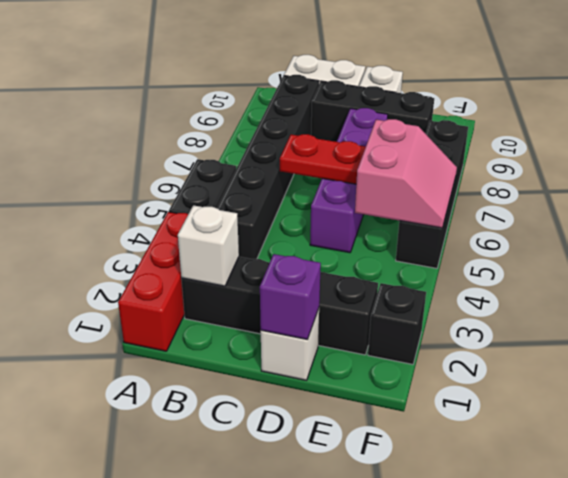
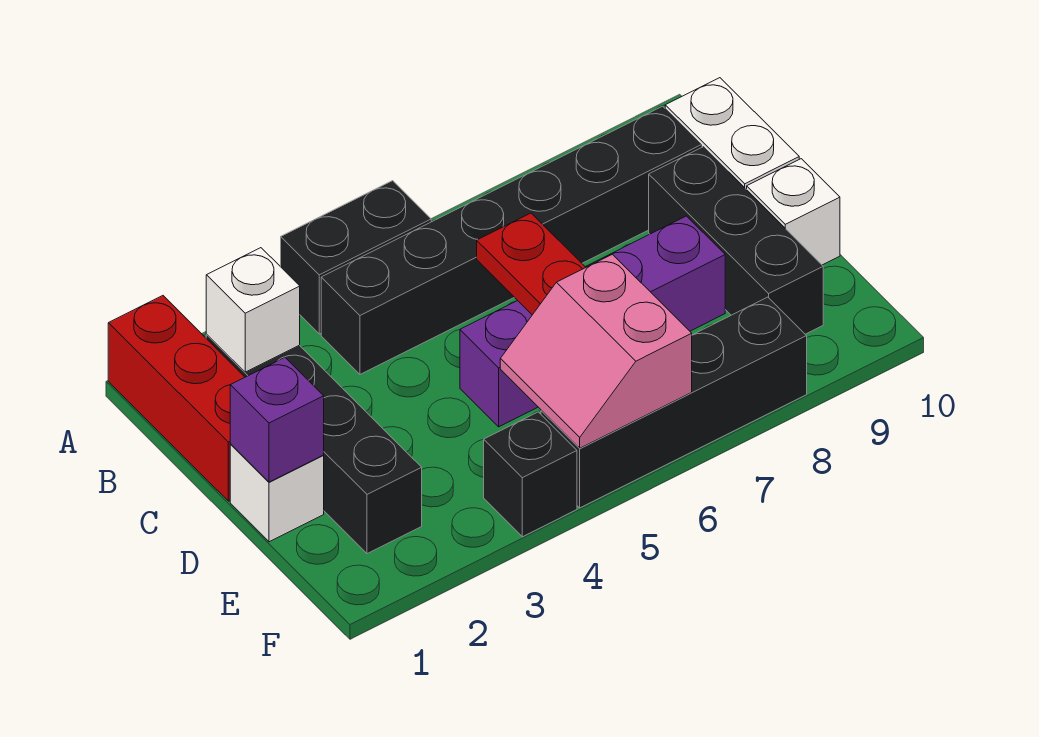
red 1x3 brick [118,212,188,351] -> red 1x3 brick turned to [108,296,245,501]
pink 2x2 slope [355,119,457,228] -> pink 2x2 slope turned to [500,254,692,448]
black 1x1 brick [368,283,426,364] -> black 1x1 brick moved to [484,412,577,537]

